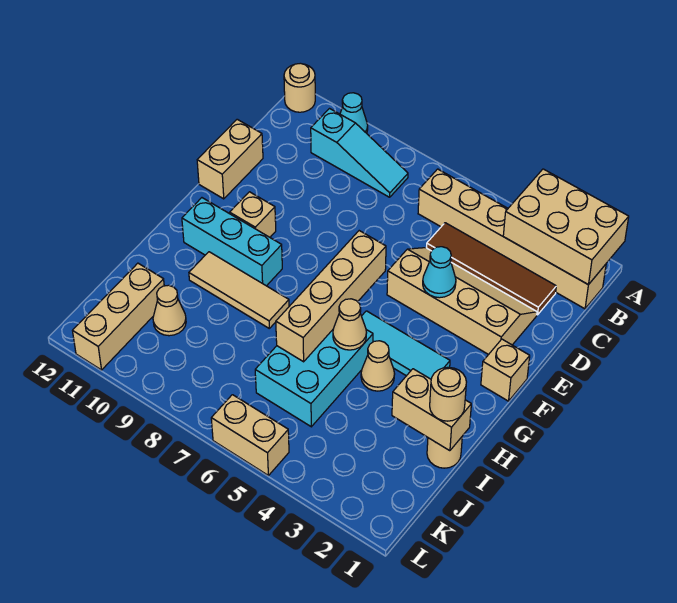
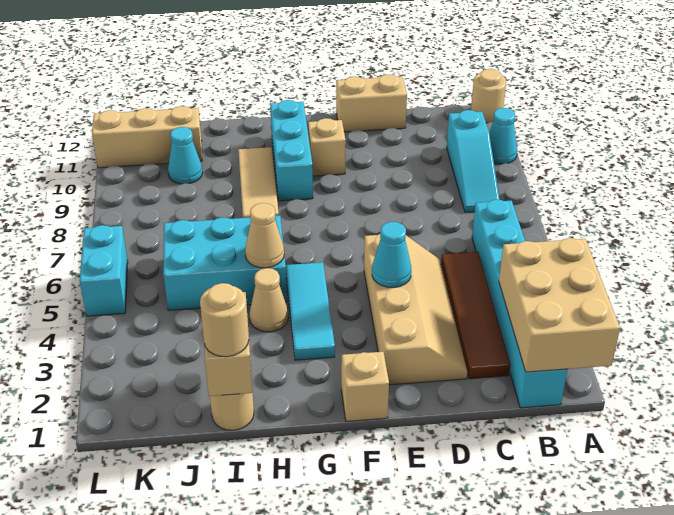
tan 1x6 brick [418,169,606,309] -> cyan 1x6 brick [472,200,568,408]
tan 1x4 brick [276,231,386,362] -> none
tan 1x1 cone [153,285,186,336] -> cyan 1x1 cone [168,127,203,184]
tan 1x2 brick [211,395,289,475] -> cyan 1x2 brick [80,225,128,316]

